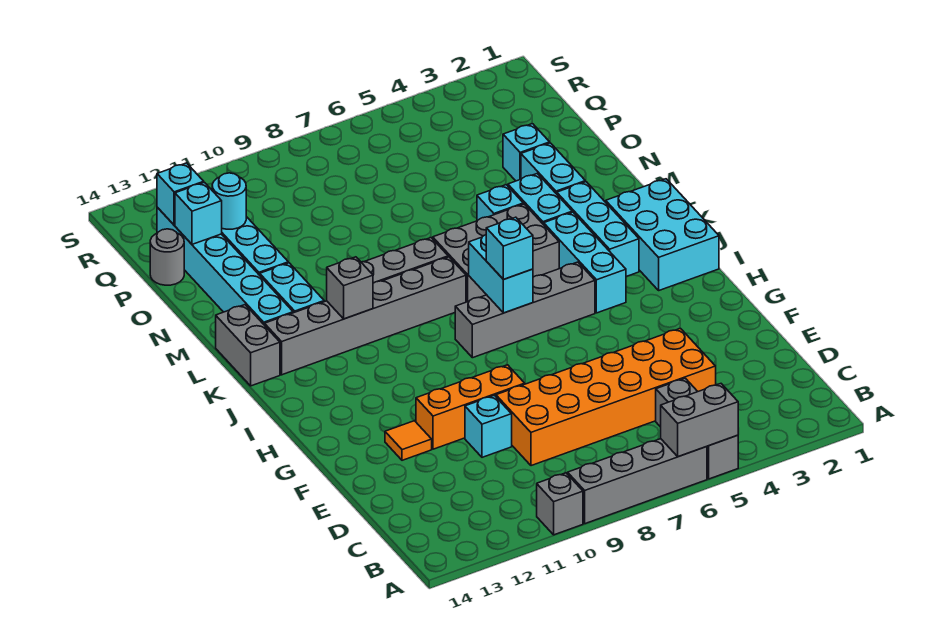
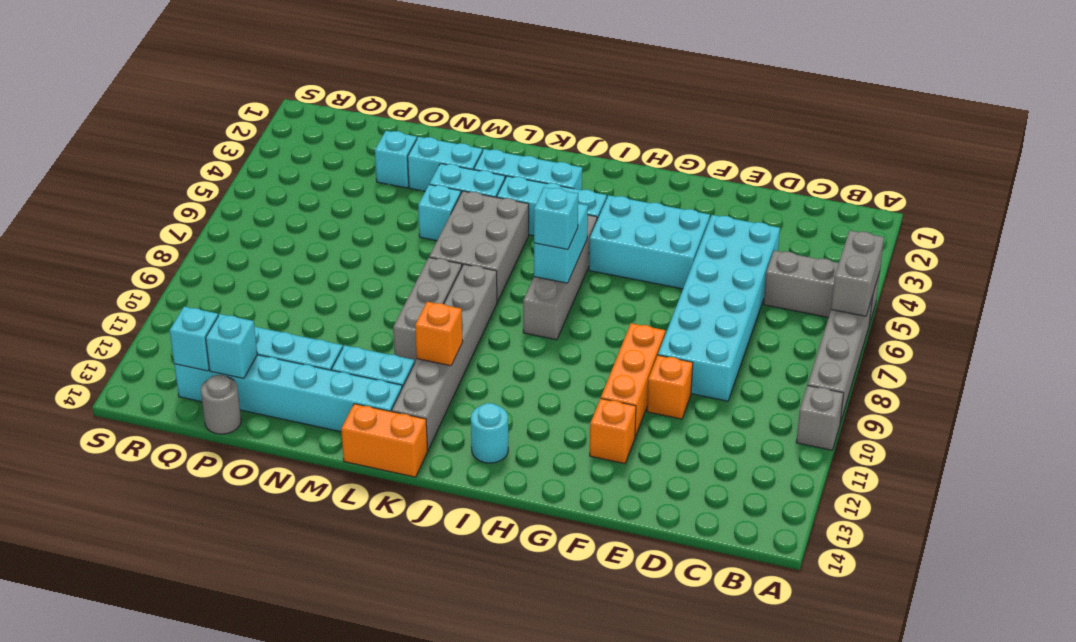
orange 2x6 brick [496,328,716,466] -> cyan 2x6 brick [658,215,780,401]
cyan 1x1 brick [465,395,512,457] -> orange 1x1 brick [647,355,693,419]
orange 1x1 tile [385,421,432,460] -> orange 1x1 brick [590,398,636,464]
cyan 2x3 brick [606,179,719,290] -> cyan 2x3 brick moved to [589,195,710,289]
cyan 1x2 brick [469,235,533,313] -> cyan 1x2 brick turned to [534,204,588,283]
grey 1x1 brick [327,257,373,319] -> orange 1x1 brick [415,302,463,366]
grey 1x2 brick [216,305,280,386] -> orange 1x2 brick [341,404,428,477]
cyan 1x1 round brick [212,173,246,229] -> cyan 1x1 round brick moved to [471,403,508,463]

